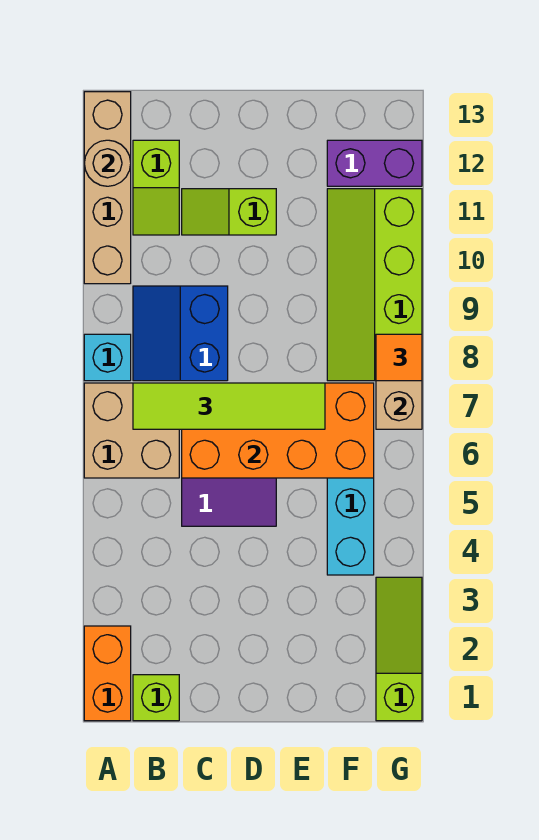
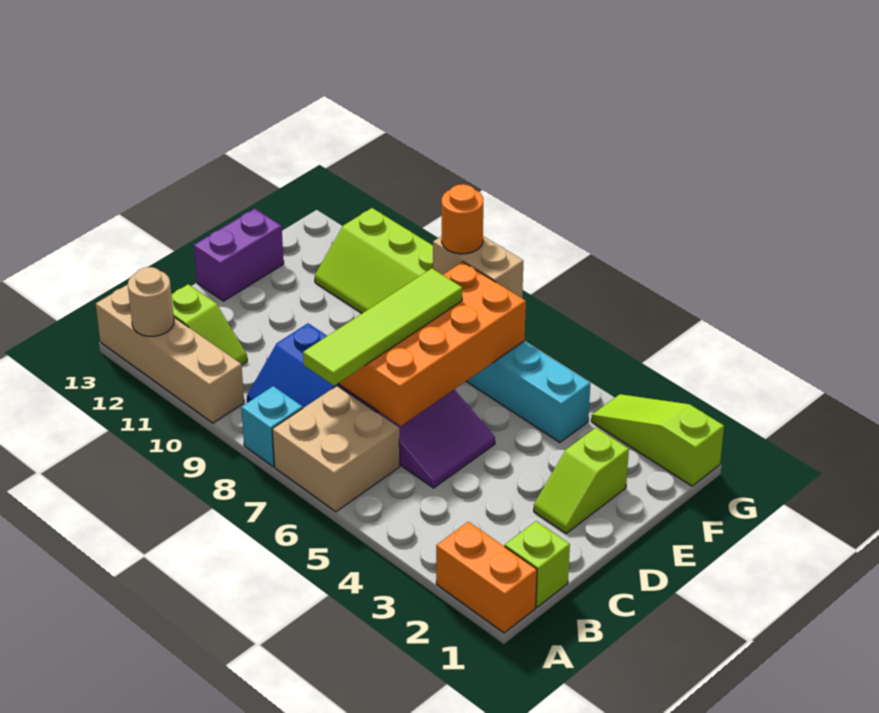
lime 1x2 slope [182,189,276,235] -> lime 1x2 slope moved to [534,428,629,534]
purple 1x2 brick [327,140,422,186] -> purple 1x2 brick moved to [194,209,284,301]
orange 1x1 tile [376,334,422,381] -> orange 1x1 round brick [442,184,483,254]

